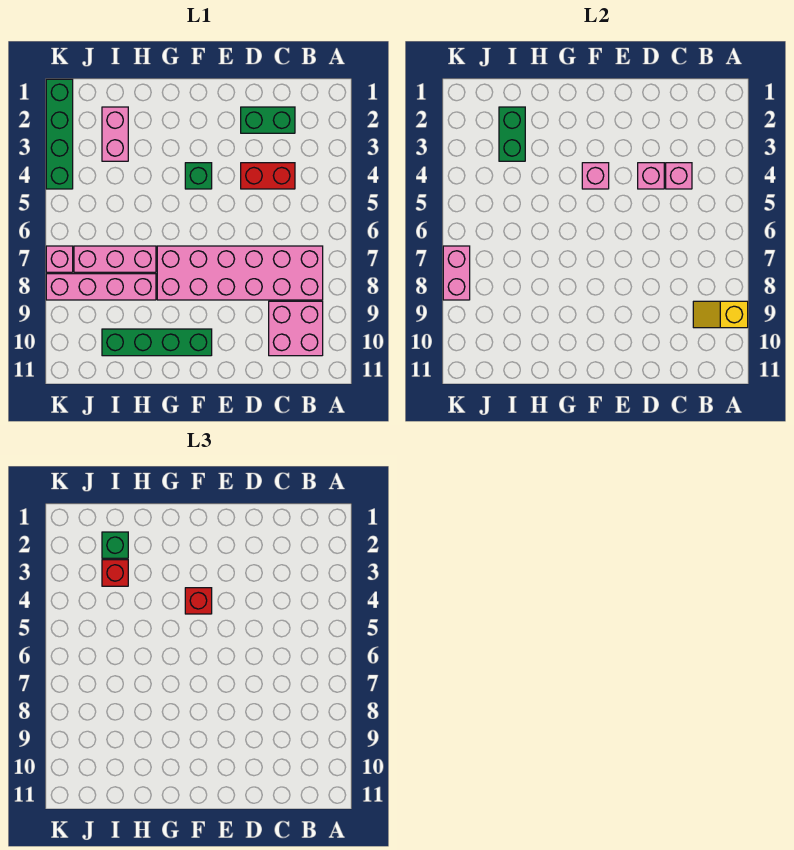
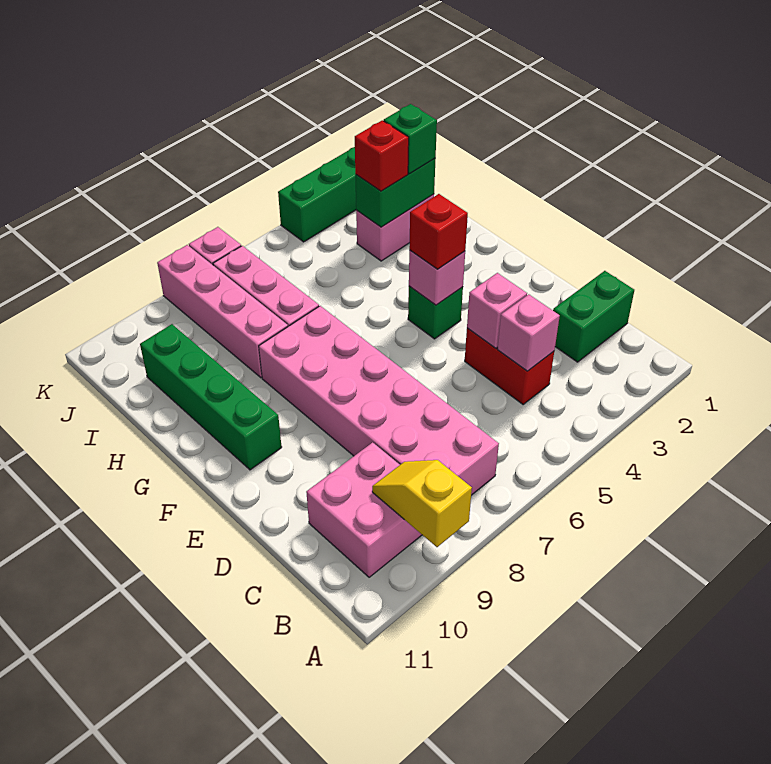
green 1x2 brick [241,107,295,133] -> green 1x2 brick turned to [553,271,634,362]
pink 1x2 brick [443,246,470,300] -> none

